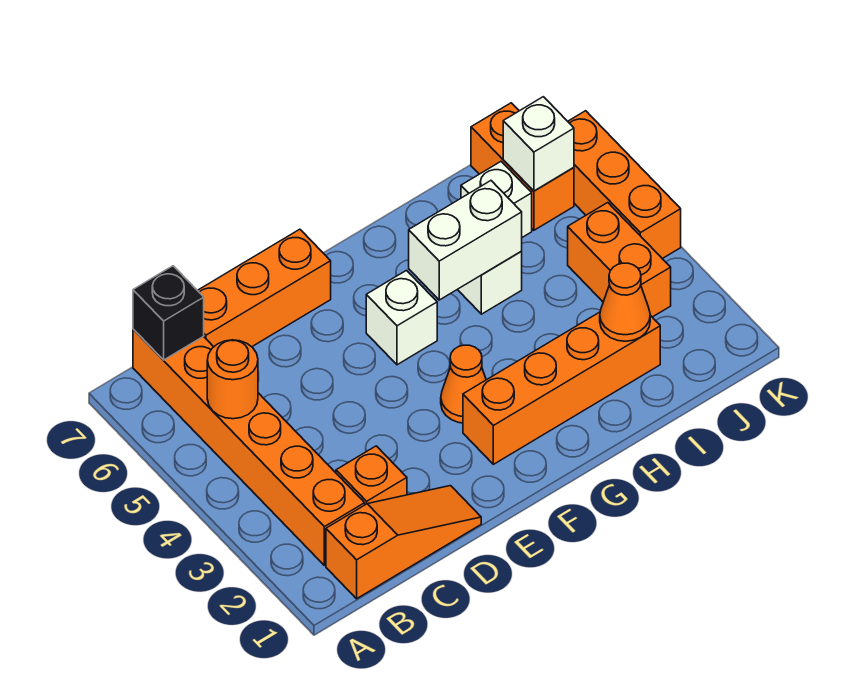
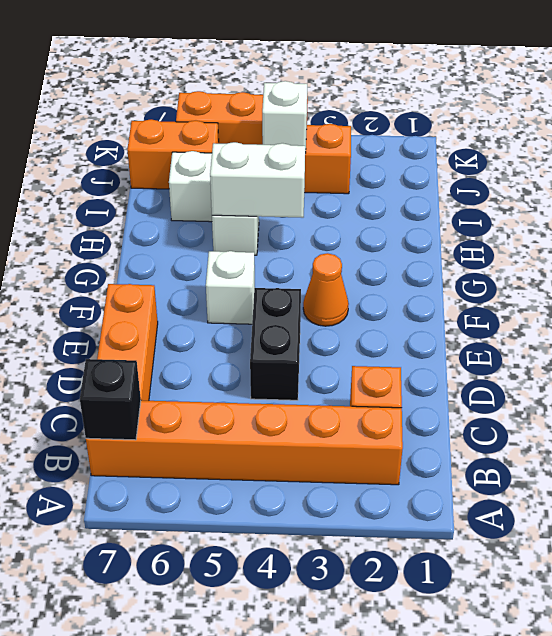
orange 1x3 slope [326,486,481,599] -> none
orange 1x1 round brick [207,340,258,419] -> none
none -> black 1x2 brick [250,288,301,400]
orange 1x4 brick [463,312,660,464] -> none
white 1x2 brick [409,181,522,300] -> white 1x2 brick turned to [210,142,305,218]
orange 1x1 cone [600,263,650,341] -> none
white 1x1 brick [503,97,574,191] -> white 1x1 brick moved to [262,81,307,153]

